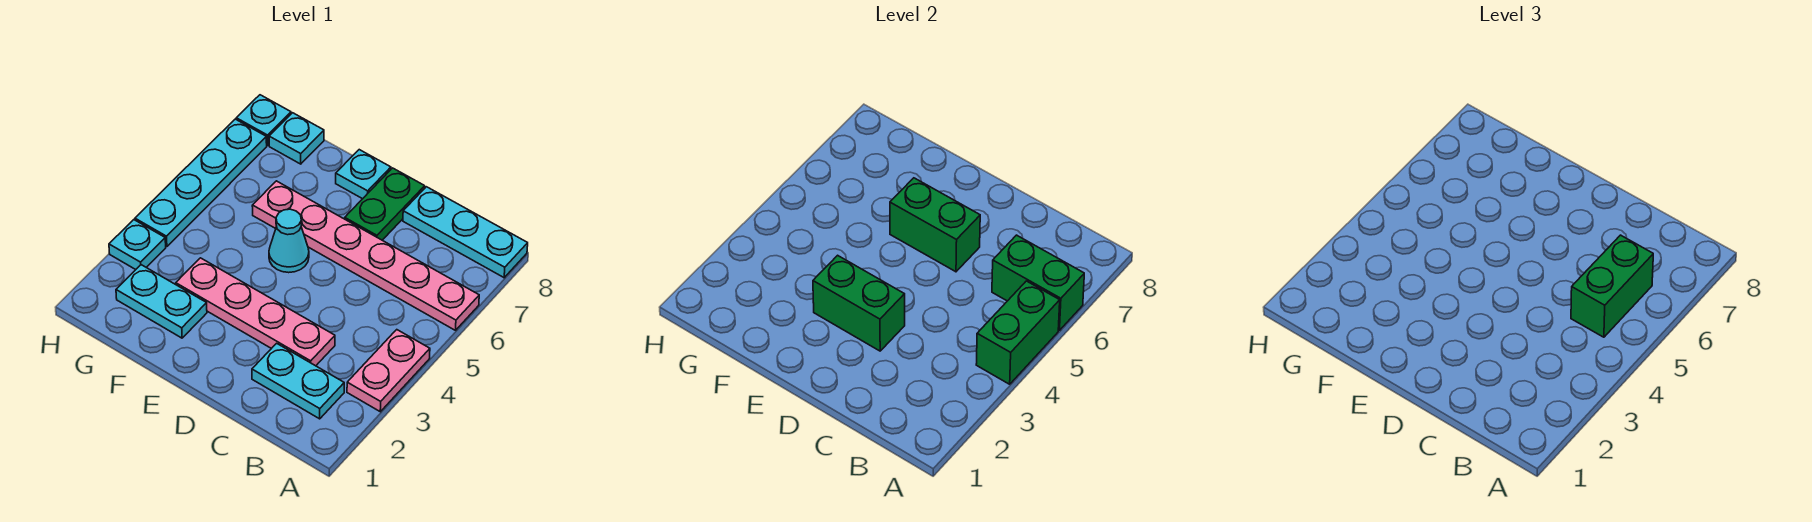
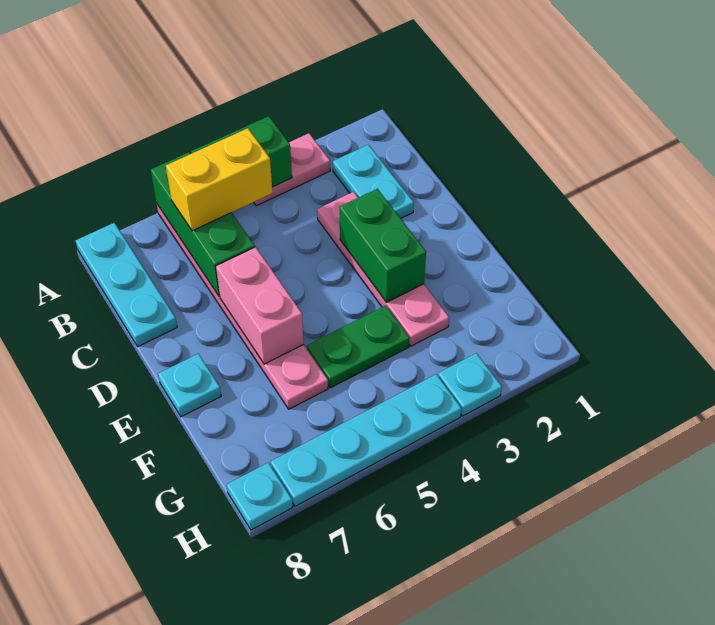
green 1x2 brick [992,235,1084,330] -> green 1x3 brick [151,152,255,296]
green 1x2 brick [1571,235,1653,337] -> yellow 1x2 brick [166,128,273,231]
green 1x2 brick [890,178,980,272] -> pink 1x2 brick [216,247,304,364]
green 1x2 plate [345,168,425,240] -> green 1x2 plate moved to [307,306,409,388]
cyan 1x1 cone [269,209,309,273] -> none
cyan 1x2 plate [116,265,207,338] -> none
cyan 1x1 plate [269,113,324,164] -> none

